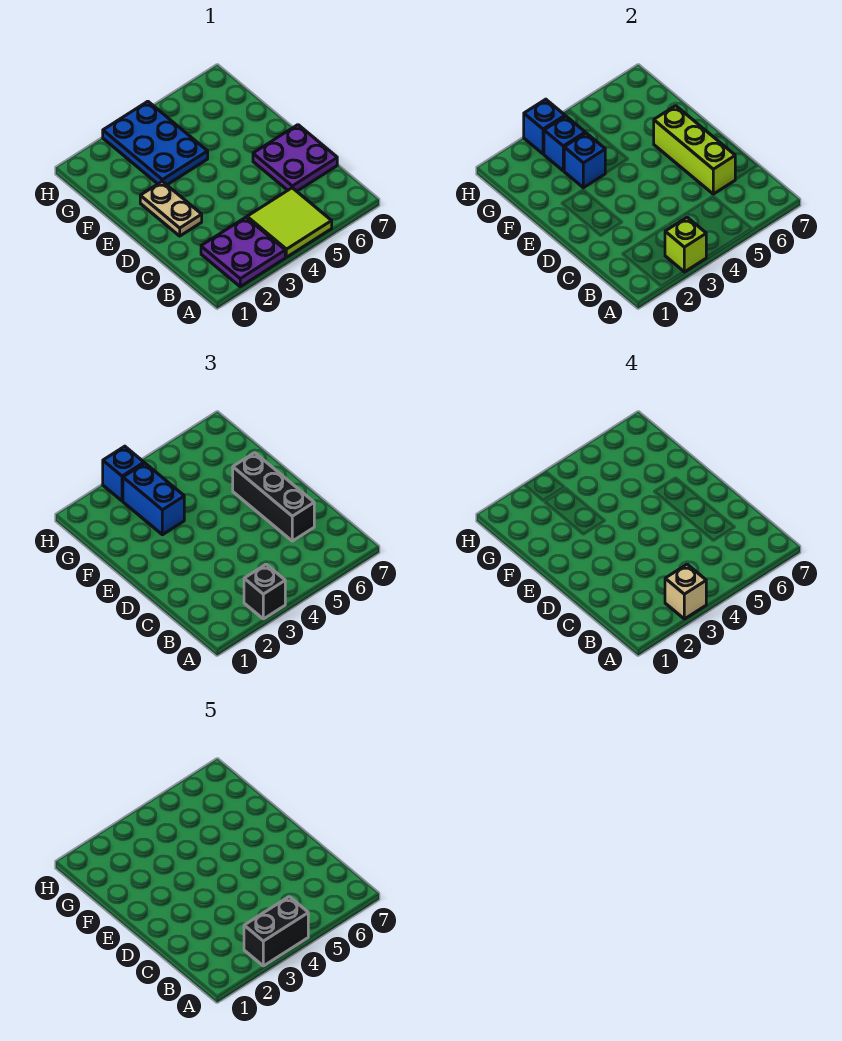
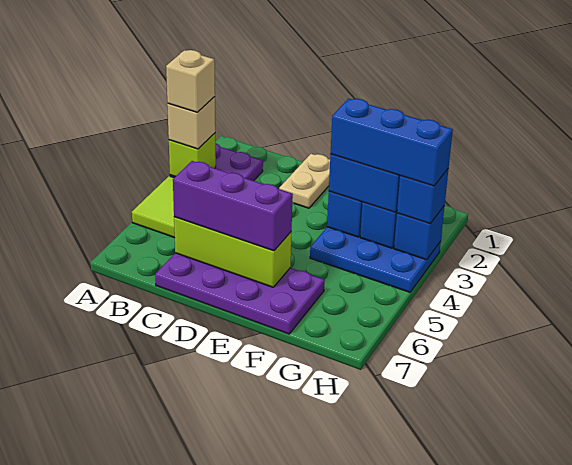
black 1x1 brick [244,564,285,619] -> tan 1x1 brick [167,97,215,149]
black 1x2 brick [244,897,308,966] -> none
purple 2x2 plate [253,125,337,191] -> purple 2x4 plate [155,253,325,334]
black 1x3 brick [233,453,314,541] -> purple 1x3 brick [173,161,293,251]
tan 1x2 plate [140,181,202,236] -> tan 1x2 plate turned to [279,154,330,208]
none -> blue 1x3 brick [331,99,453,186]

